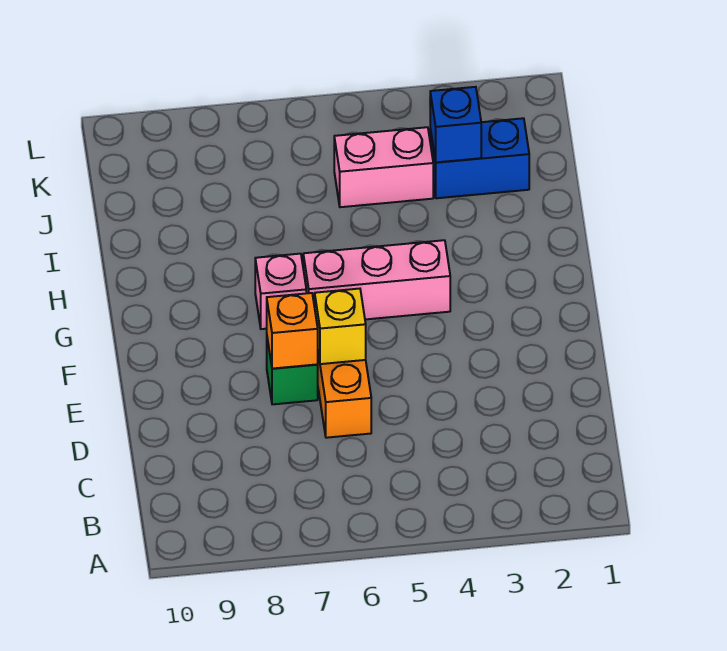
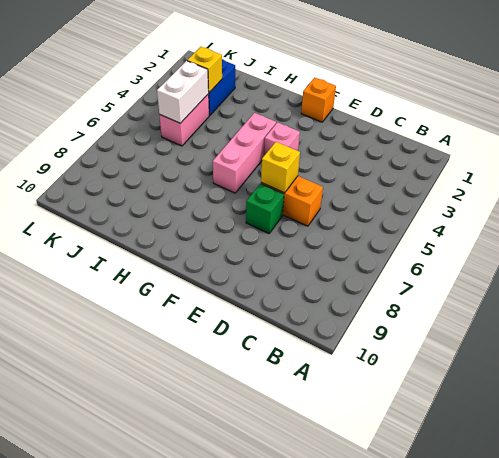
orange 1x1 brick [267,293,318,369] -> orange 1x1 brick moved to [301,78,336,122]
pink 1x1 brick [255,254,306,329] -> pink 1x1 brick moved to [264,122,300,155]
blue 1x1 brick [430,87,481,162] -> yellow 1x1 brick [187,47,222,92]
none -> white 1x2 brick [157,61,209,123]

